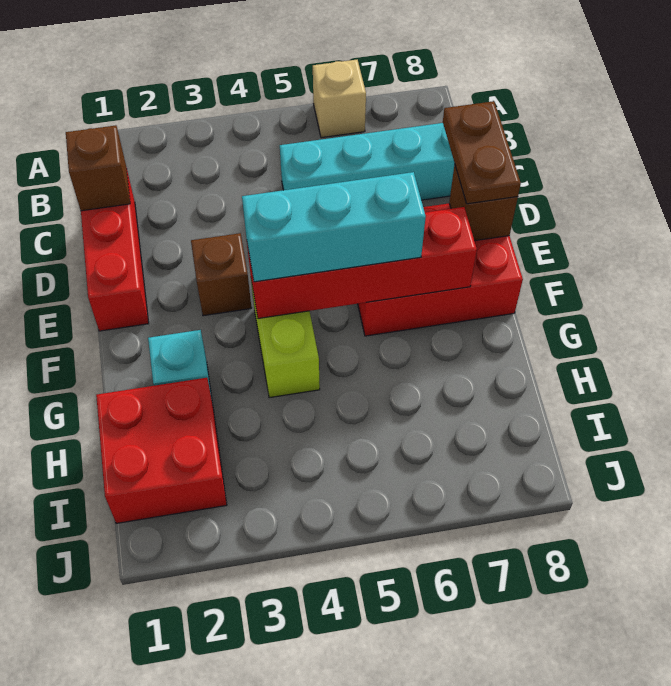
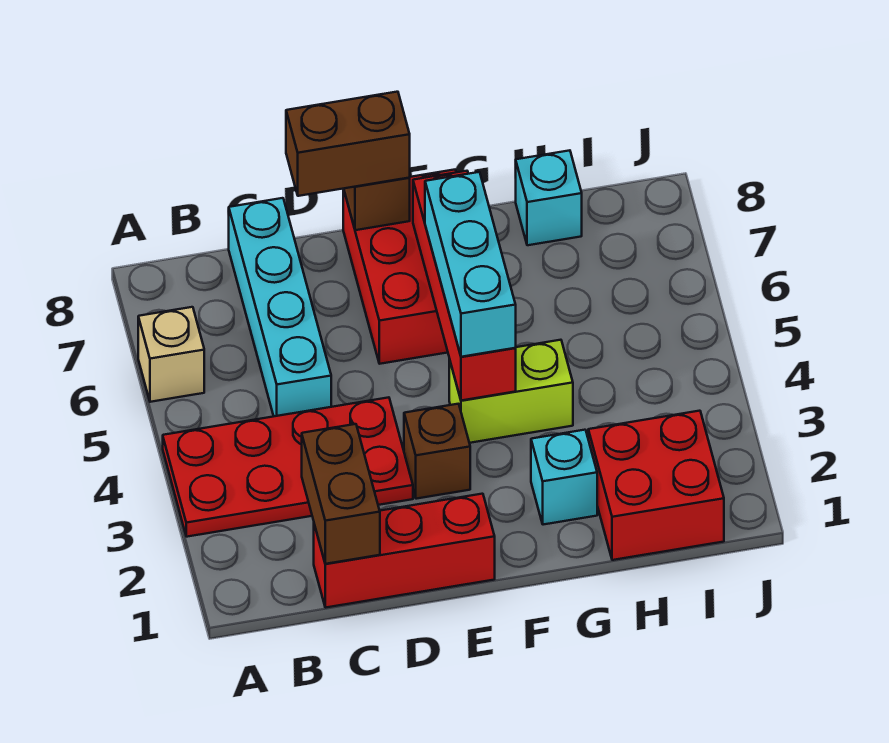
none -> red 2x4 plate [163,397,413,537]
brown 1x1 brick [66,125,130,211] -> brown 1x2 brick [302,424,380,564]
brown 1x2 plate [443,101,521,204] -> brown 1x2 brick [286,92,410,196]
none -> cyan 1x1 brick [516,150,582,245]

